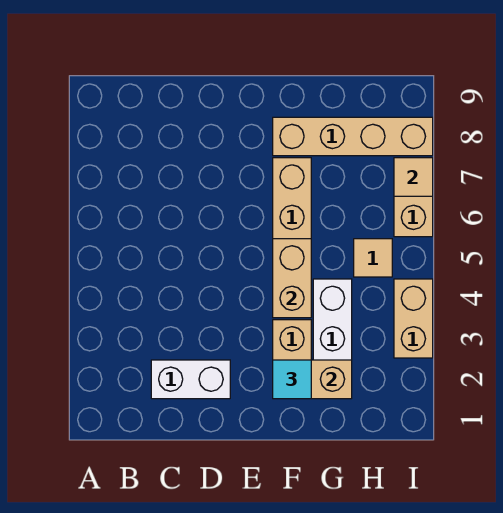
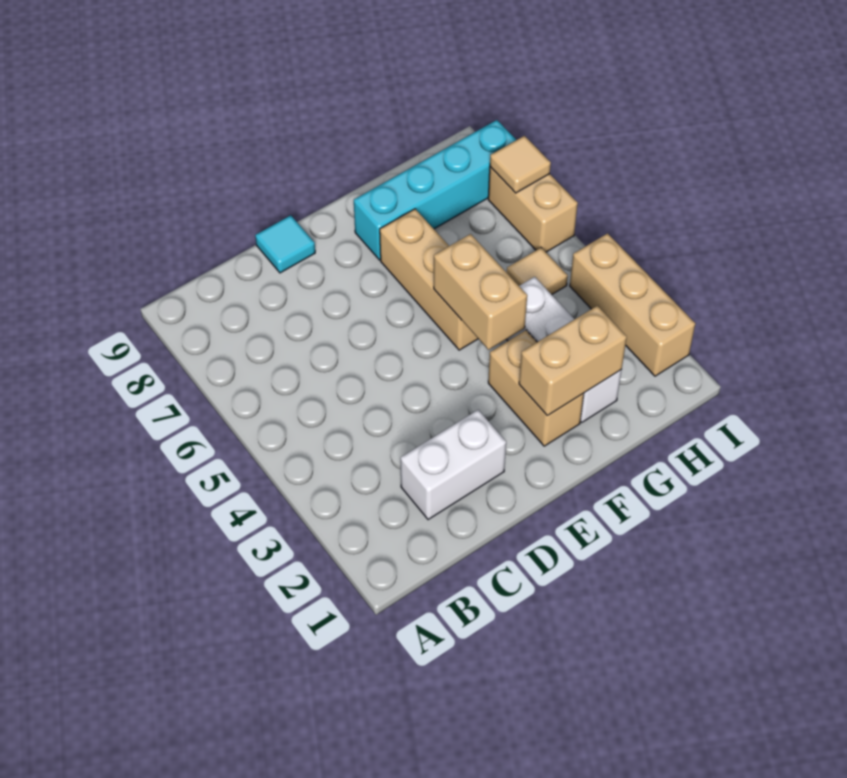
cyan 1x1 tile [273,360,311,399] -> cyan 1x1 tile moved to [255,215,315,273]
tan 1x4 brick [273,117,433,156] -> cyan 1x4 brick [354,120,516,260]
tan 1x2 brick [394,279,433,358] -> tan 1x3 brick [570,233,695,376]

